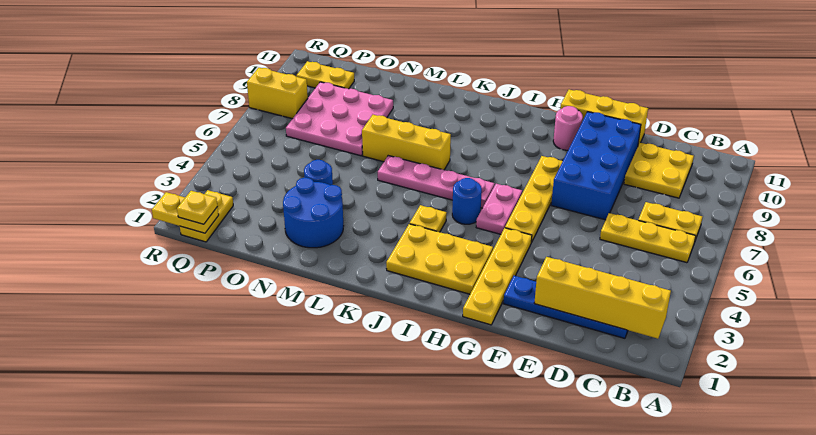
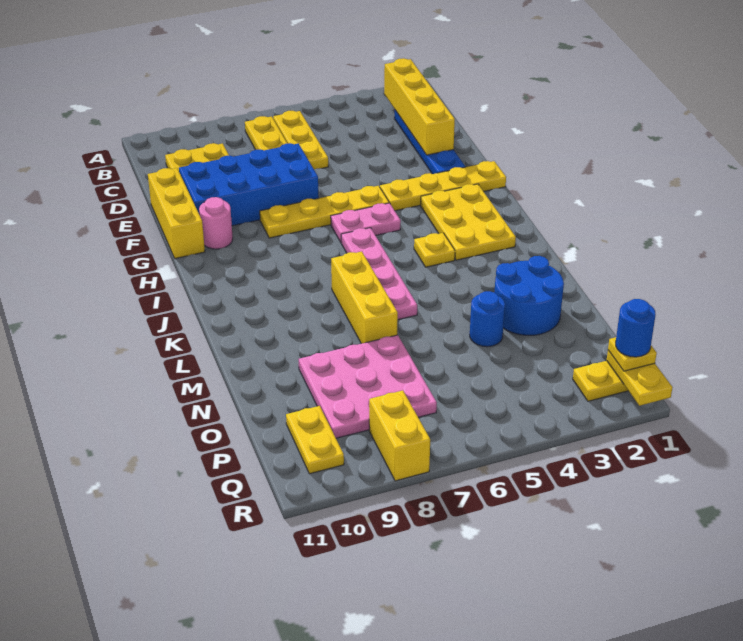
blue 1x1 round brick [452,178,482,224] -> blue 1x1 round brick moved to [616,299,656,357]

